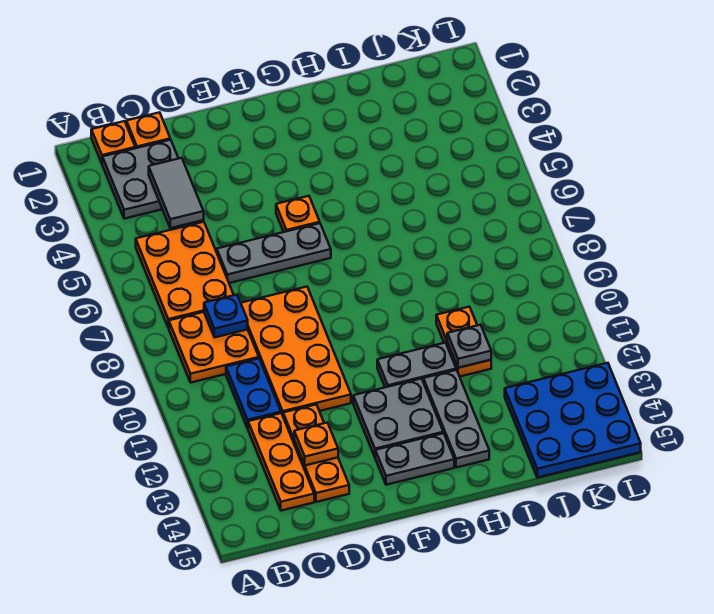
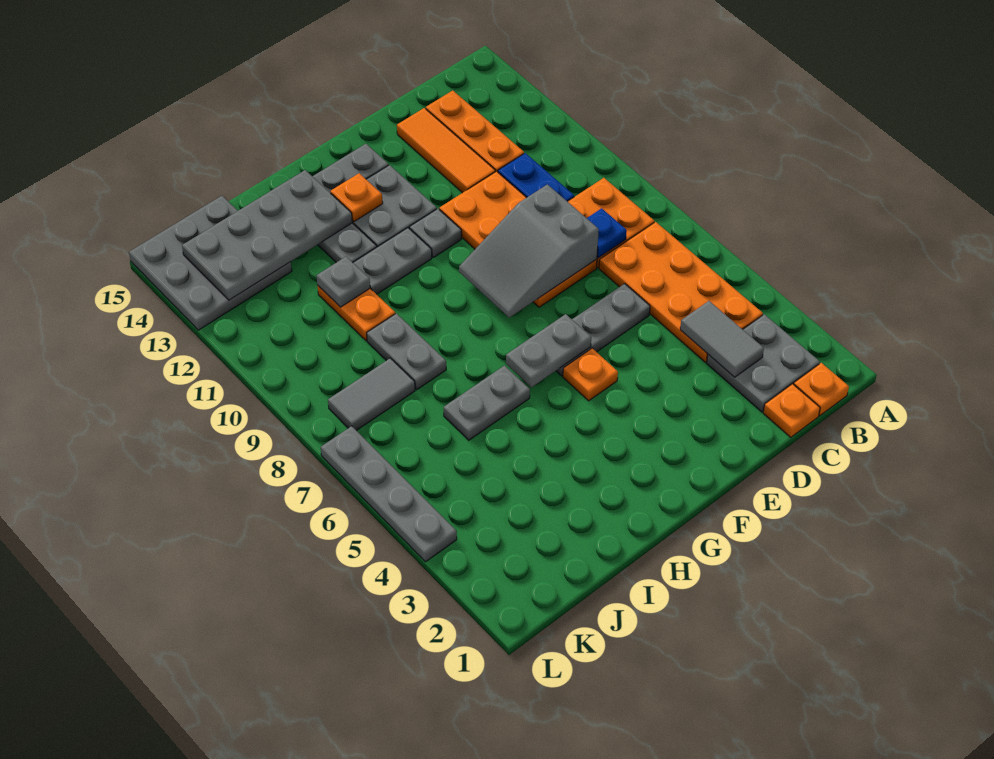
orange 2x3 plate [136,222,234,328] -> orange 2x4 plate [599,222,763,362]
none -> grey 2x3 slope [459,184,599,318]
orange 1x3 plate [283,405,349,502] -> orange 1x3 tile [397,108,495,193]
orange 1x1 plate [294,423,338,465] -> orange 1x1 plate moved to [330,173,383,222]
none -> grey 1x2 plate [506,314,591,387]
none -> grey 1x1 plate [410,209,462,257]
none -> grey 1x2 plate [444,366,530,440]
none -> grey 2x4 plate [182,170,352,300]
none -> grey 1x2 plate [367,313,446,390]
none -> grey 1x2 tile [328,358,415,431]
blue 3x3 plate [505,363,641,478] -> grey 3x3 plate [129,196,292,330]
none -> grey 1x4 plate [321,426,457,562]

